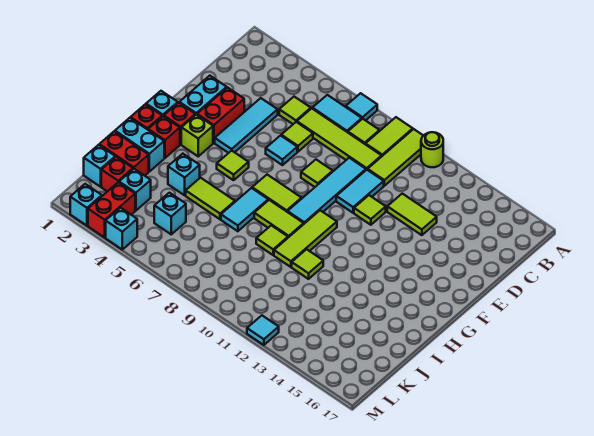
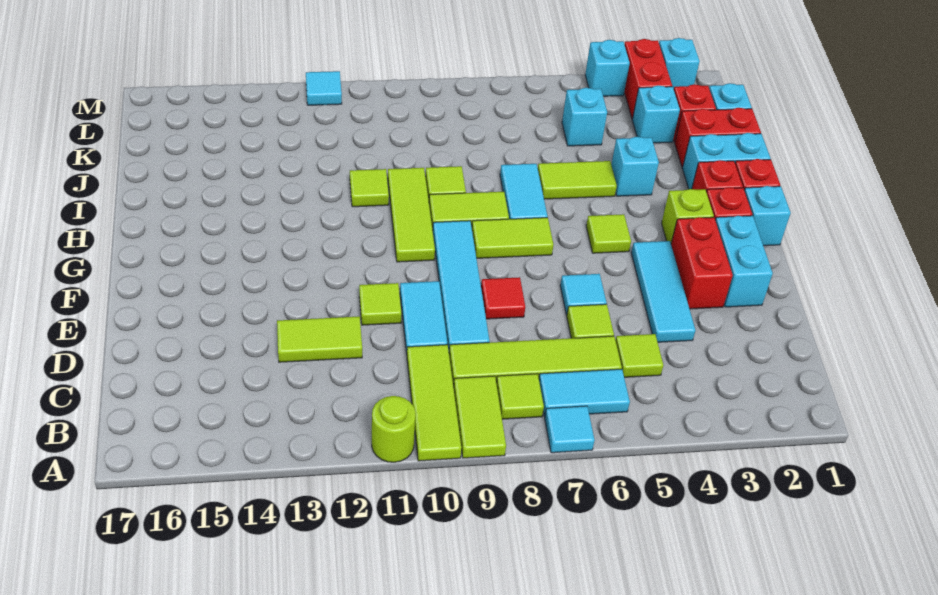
lime 1x1 tile [301,160,333,187] -> red 1x1 tile [481,277,525,319]

